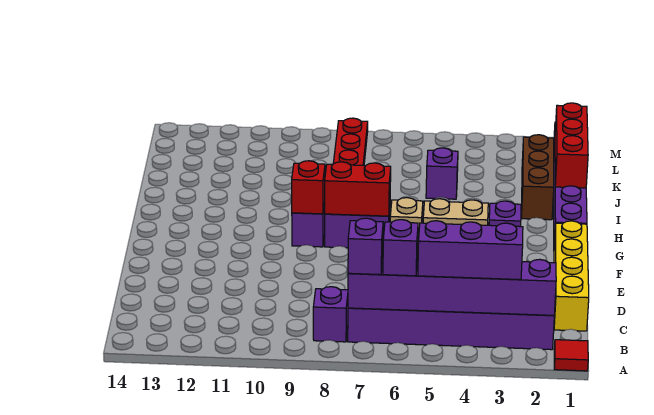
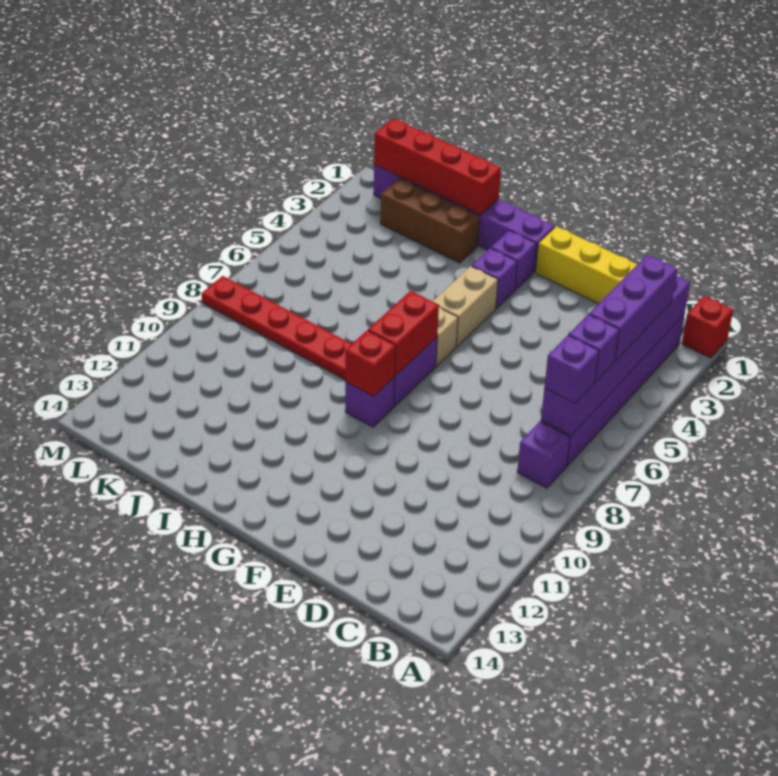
red 1x1 tile [554,340,588,371] -> red 1x1 brick [682,296,733,358]
red 1x3 brick [555,103,588,188] -> red 1x4 brick [374,118,501,215]
purple 1x1 brick [426,148,458,199] -> purple 1x1 brick moved to [491,230,536,290]

